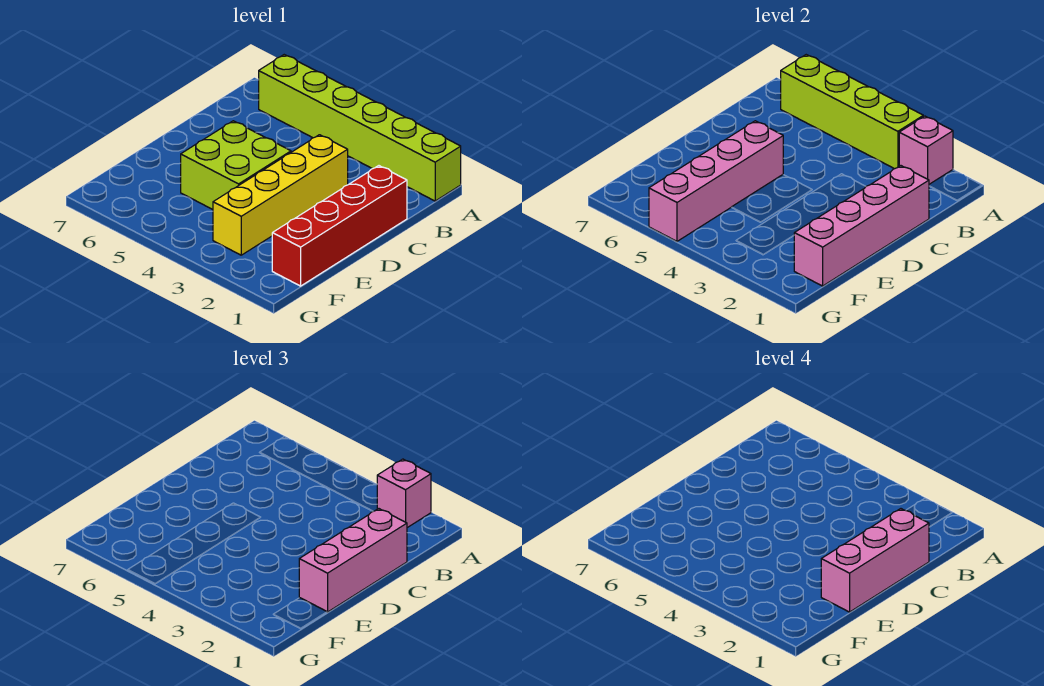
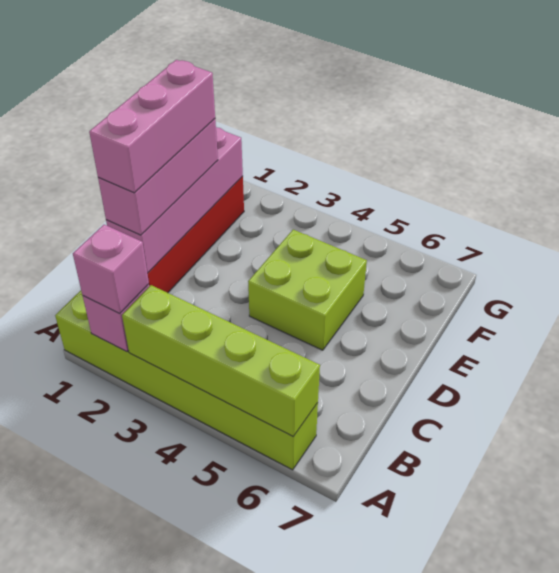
yellow 1x4 brick [213,135,348,255] -> none
pink 1x4 brick [649,121,783,241] -> none

